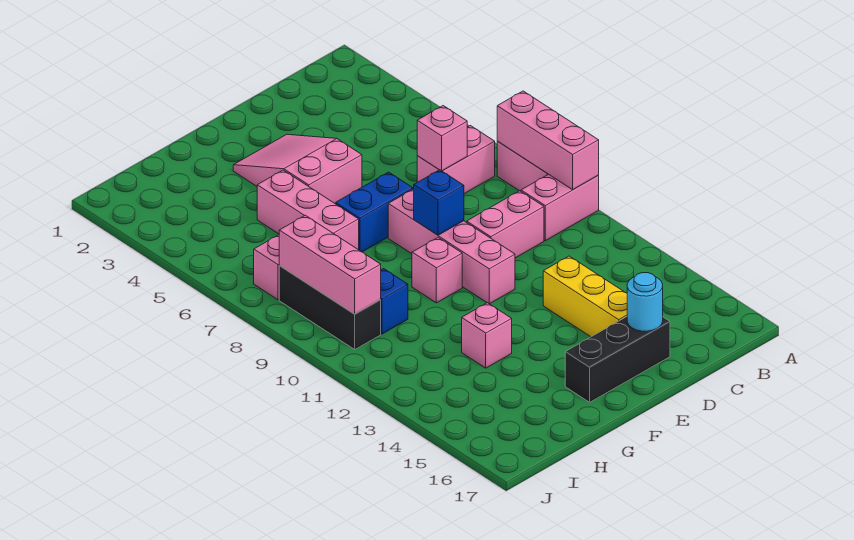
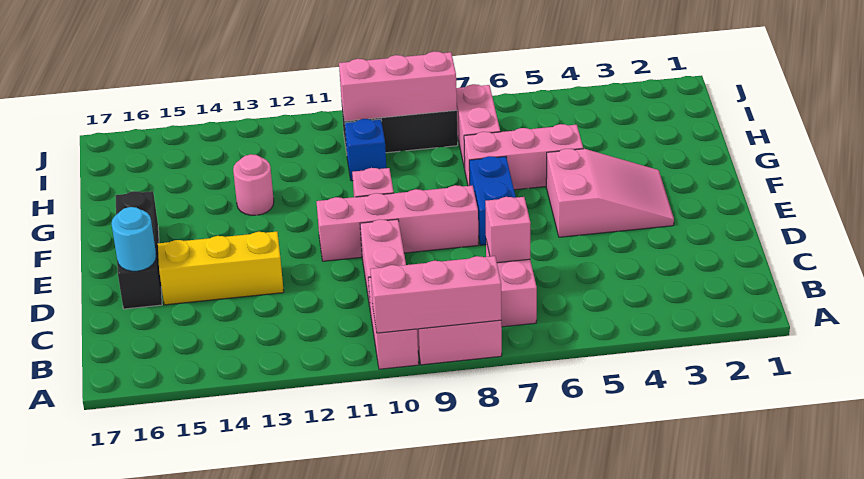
blue 1x1 brick [414,170,464,235] -> none
pink 1x1 brick [462,303,512,368] -> pink 1x1 round brick [233,154,274,215]

